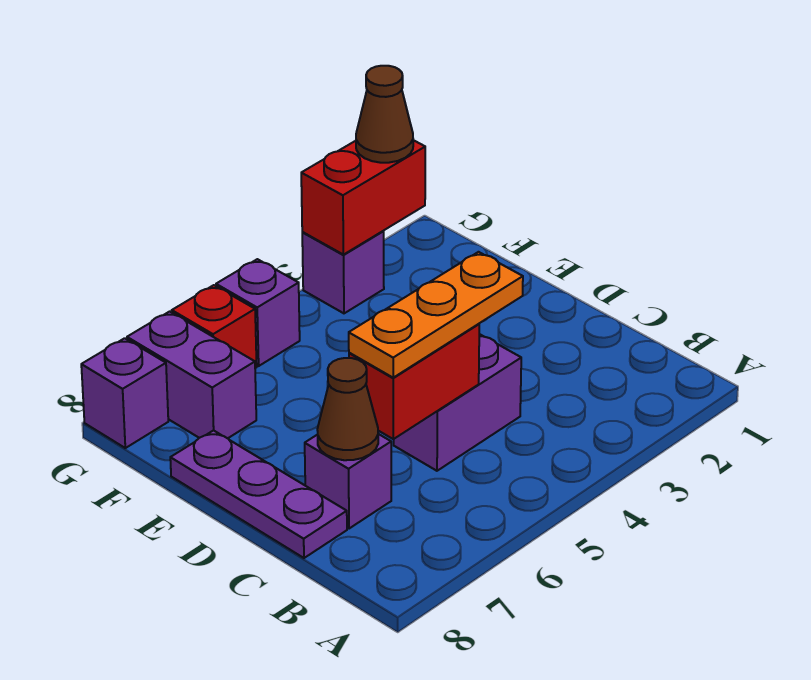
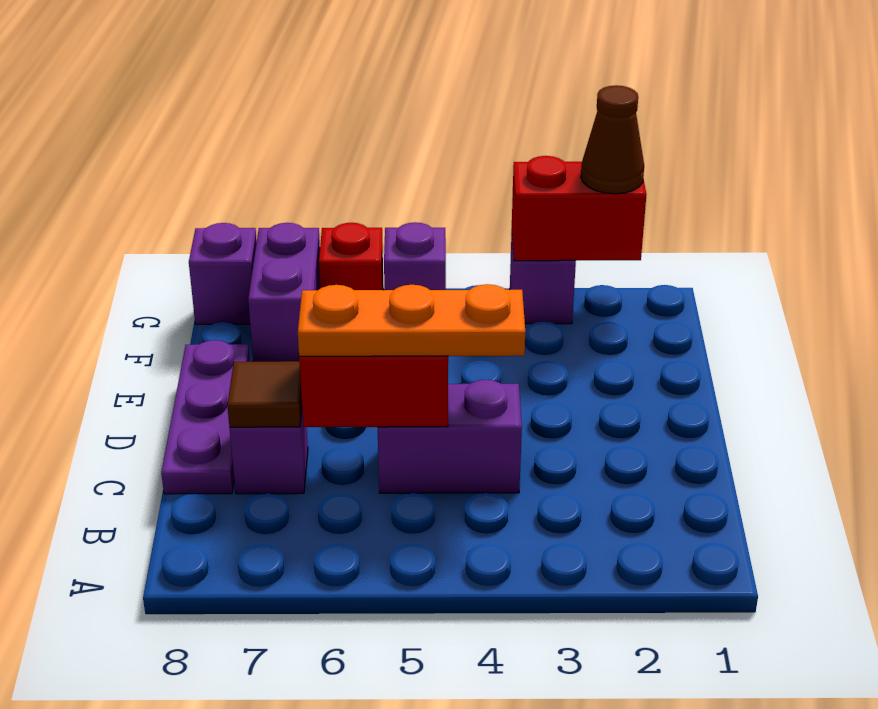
brown 1x1 cone [317,358,378,460] -> brown 1x1 tile [227,361,302,427]

